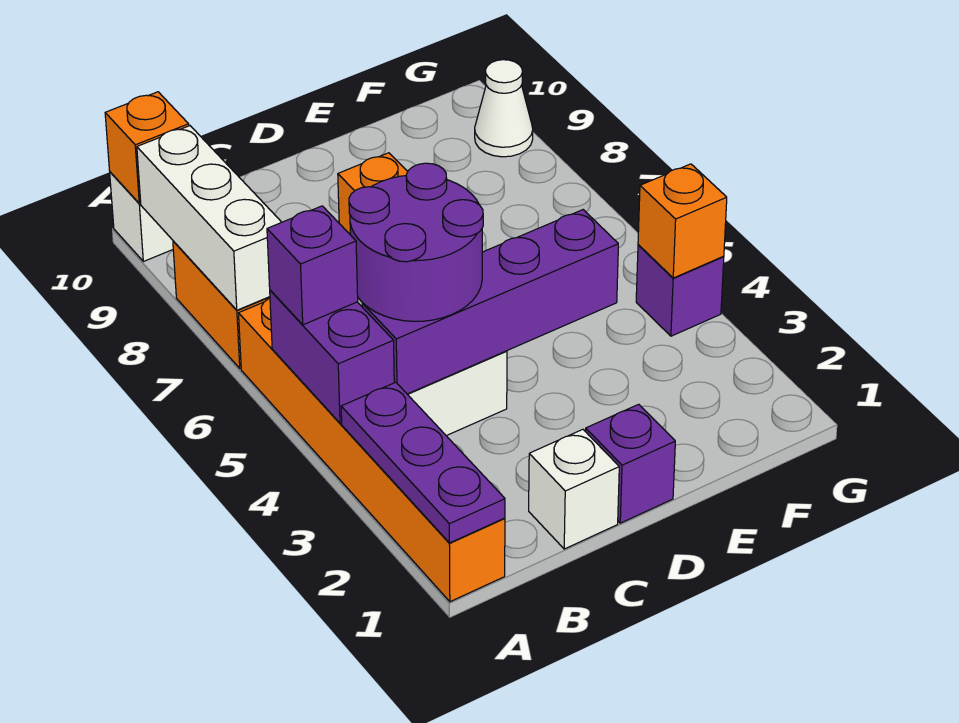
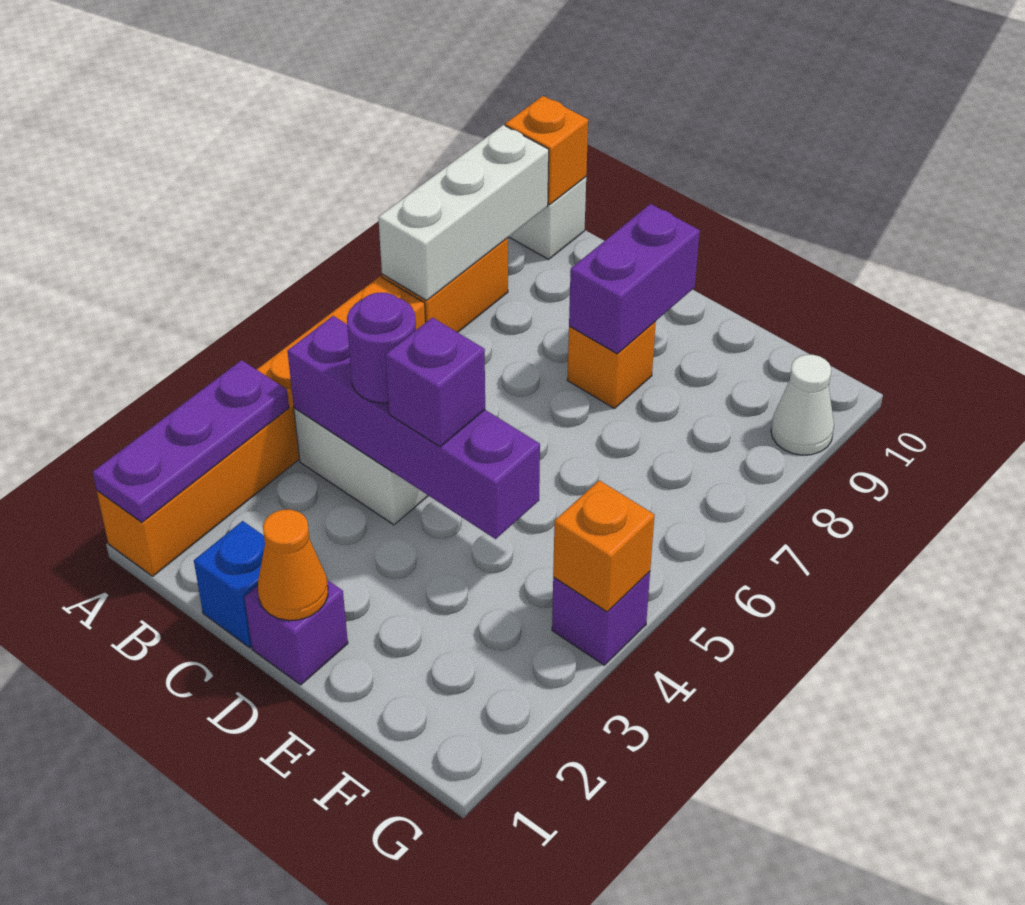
purple 1x2 brick [270,290,394,423] -> purple 1x2 brick moved to [569,204,700,354]
purple 1x1 brick [267,206,358,325] -> purple 1x1 brick moved to [386,318,485,447]
purple 2x2 round brick [349,163,483,321] -> purple 1x1 round brick [347,293,416,403]
white 1x1 brick [529,429,619,549] -> blue 1x1 brick [194,521,265,648]
none -> orange 1x1 cone [258,510,328,620]

